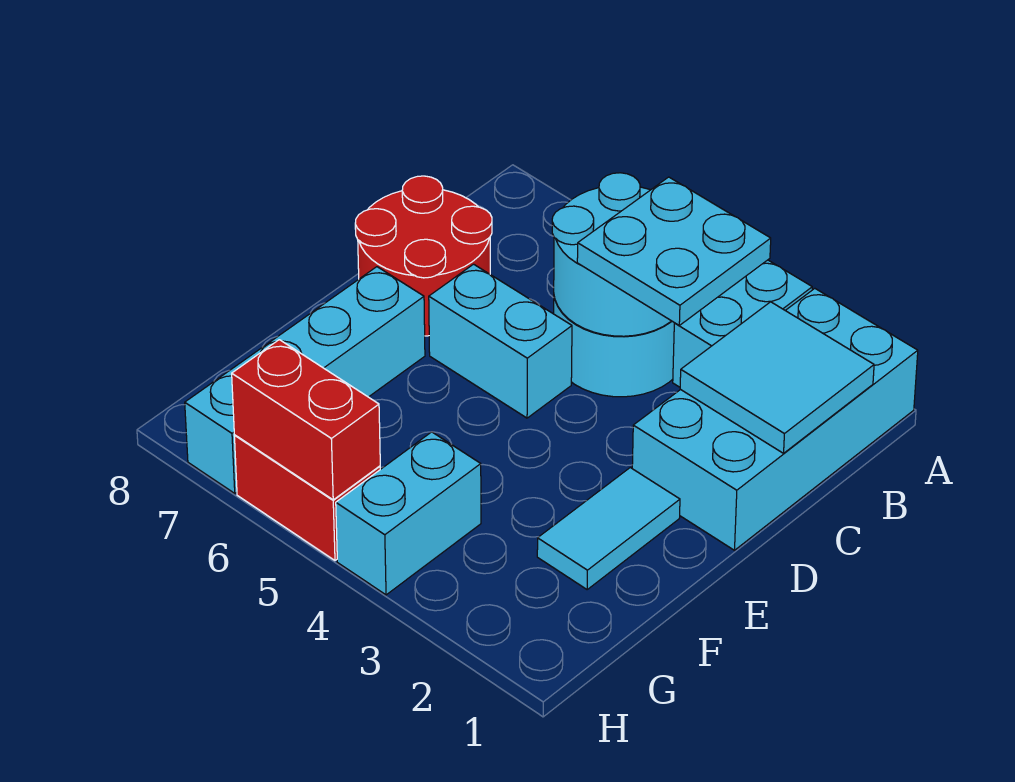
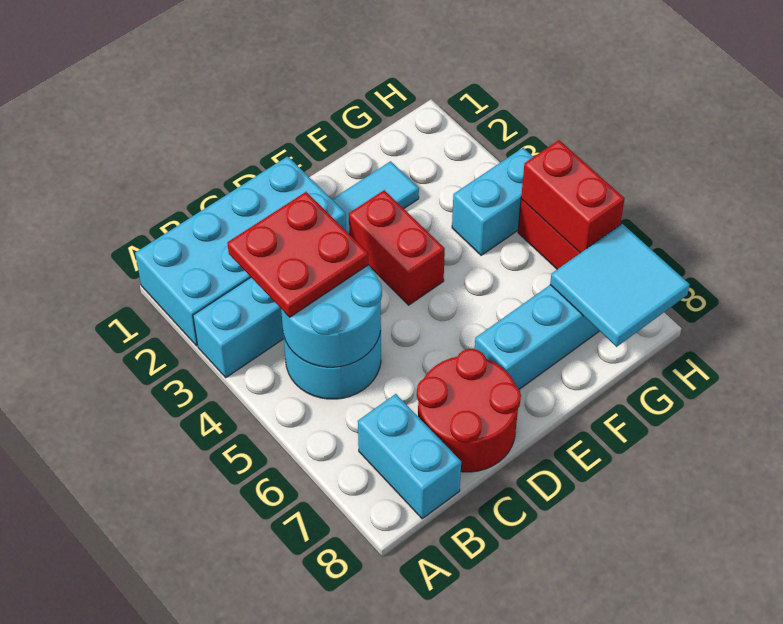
cyan 2x2 tile [680,302,874,453] -> cyan 2x2 tile moved to [550,224,690,347]
cyan 2x2 plate [577,177,771,325] -> red 2x2 plate [227,192,369,317]
cyan 1x2 brick [429,264,572,418] -> cyan 1x2 brick moved to [358,394,461,519]
none -> red 1x2 brick [349,190,445,305]

